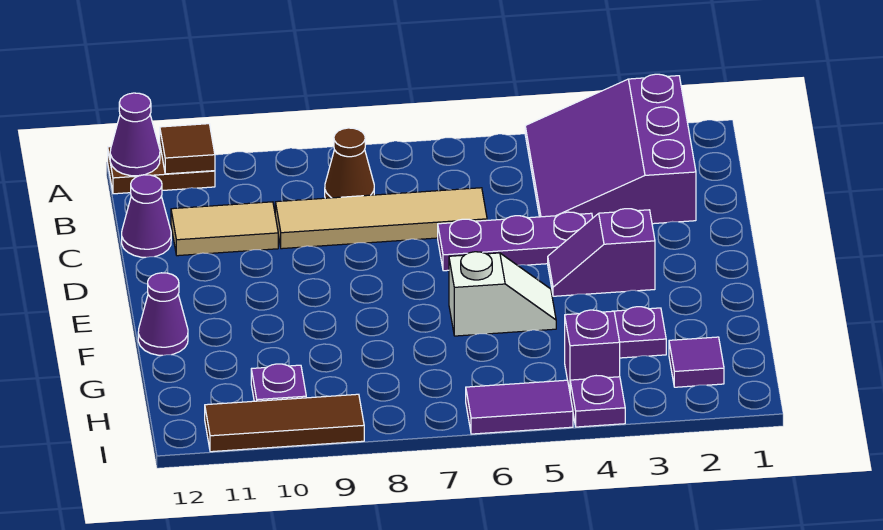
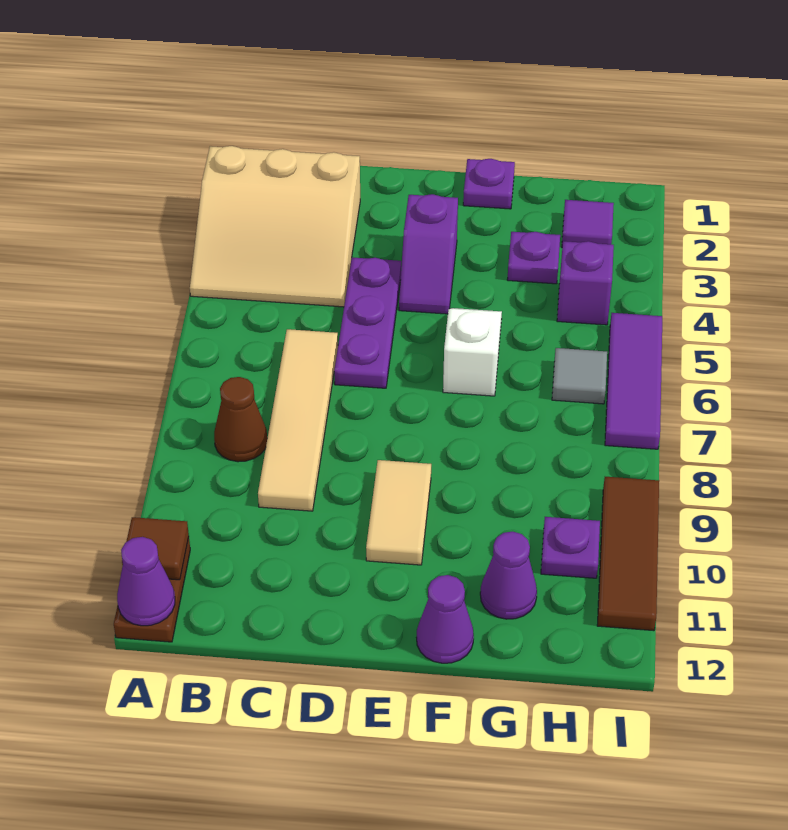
purple 3x3 slope [525,74,696,224] -> tan 3x3 slope [190,146,360,307]
tan 1x2 tile [171,202,278,256] -> tan 1x2 tile moved to [366,460,431,565]
purple 1x1 cone [122,175,171,257] -> purple 1x1 cone moved to [480,531,537,619]
none -> grey 1x1 tile [552,348,607,404]
purple 1x1 plate [570,376,625,427] -> purple 1x1 plate moved to [463,159,515,209]
purple 1x2 tile [466,380,573,434] -> purple 1x3 tile [605,313,662,449]

